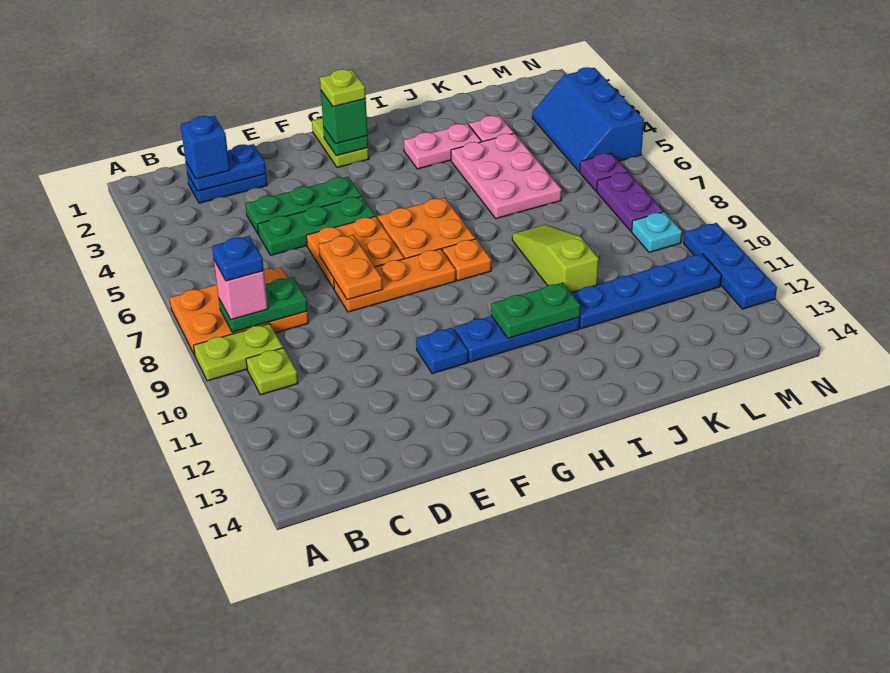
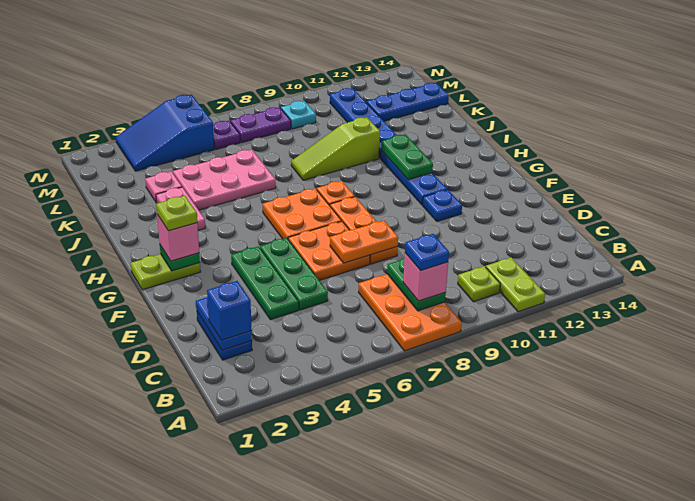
lime 1x2 plate [194,324,283,381] -> lime 1x2 plate moved to [486,257,545,312]
green 1x1 brick [321,91,368,144] -> pink 1x1 brick [157,214,199,261]
blue 2x3 slope [532,67,644,172] -> blue 2x3 slope turned to [116,95,214,171]
blue 1x3 plate [684,223,777,309] -> blue 1x3 plate moved to [366,83,449,121]

